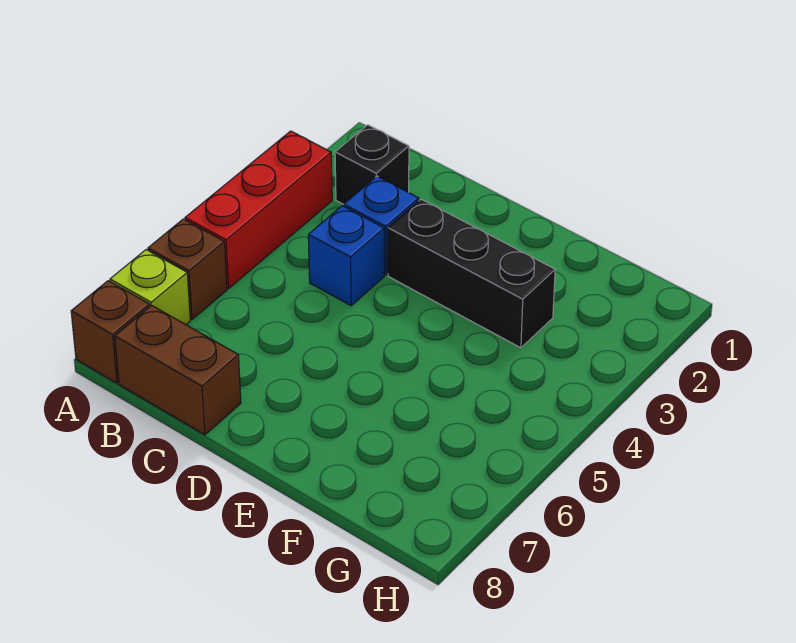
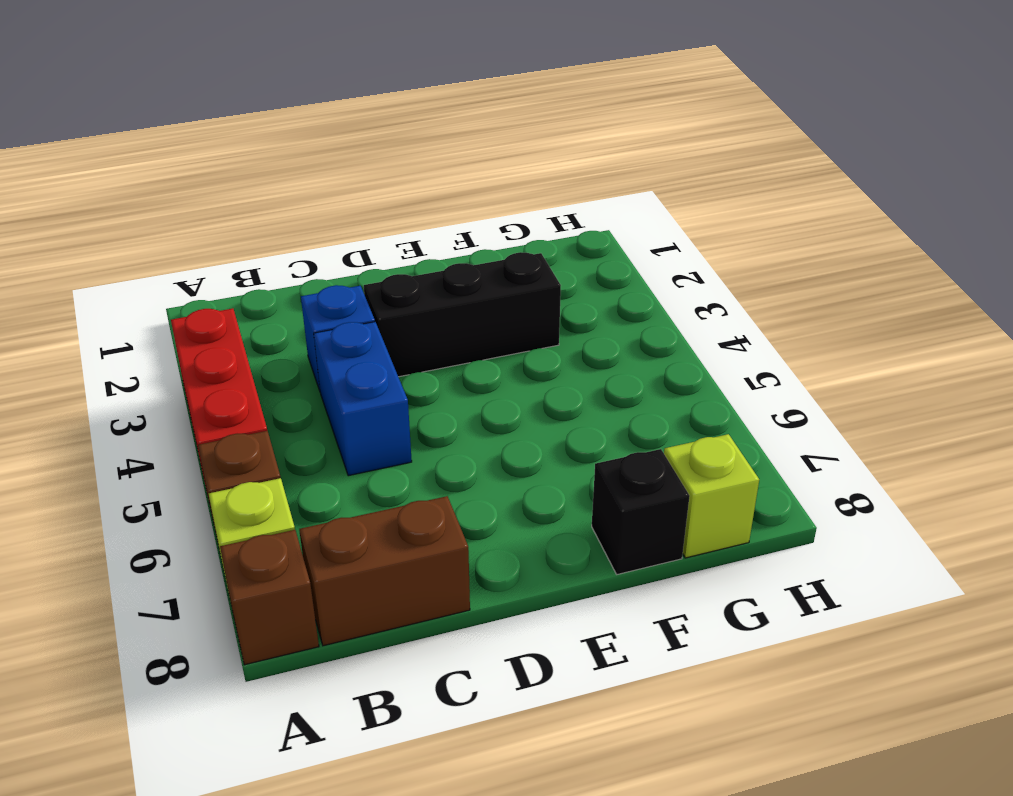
black 1x1 brick [335,125,409,204] -> black 1x1 brick moved to [592,449,690,574]
blue 1x1 brick [308,206,384,306] -> blue 1x2 brick [314,322,412,476]
none -> lime 1x1 brick [664,434,759,558]

